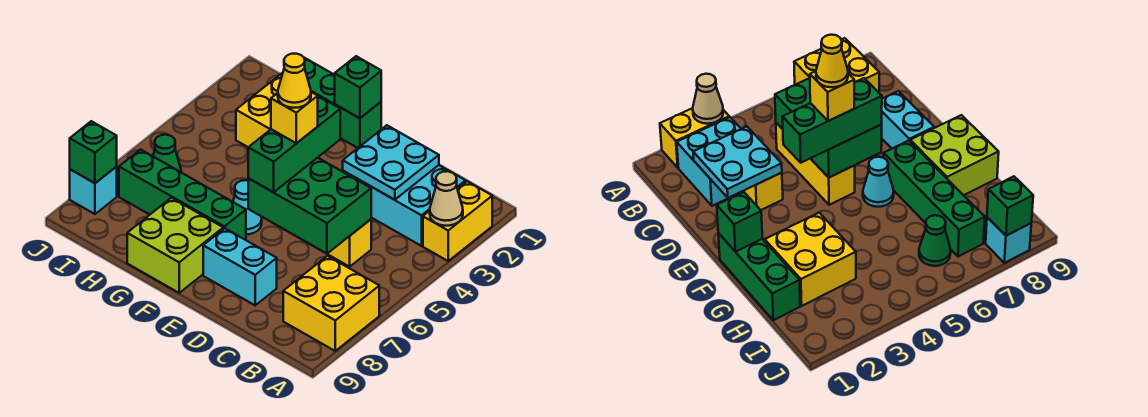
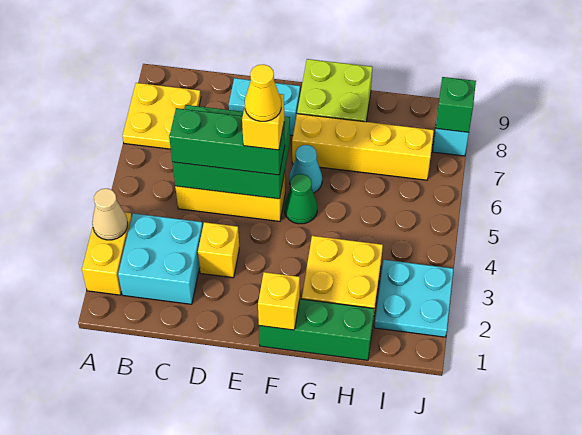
yellow 2x2 brick [283,256,379,351] -> yellow 2x2 plate [123,83,201,149]
cyan 2x2 plate [343,125,439,200] -> cyan 2x2 plate moved to [374,260,453,337]
green 1x3 brick [248,96,340,192] -> green 1x3 brick turned to [169,108,285,175]
green 1x1 brick [335,56,381,118] -> yellow 1x1 brick [258,272,300,330]
green 1x4 brick [119,150,246,240] -> yellow 1x4 brick [292,114,434,180]
green 1x1 cone [153,135,181,172] -> green 1x1 cone moved to [284,174,317,224]

